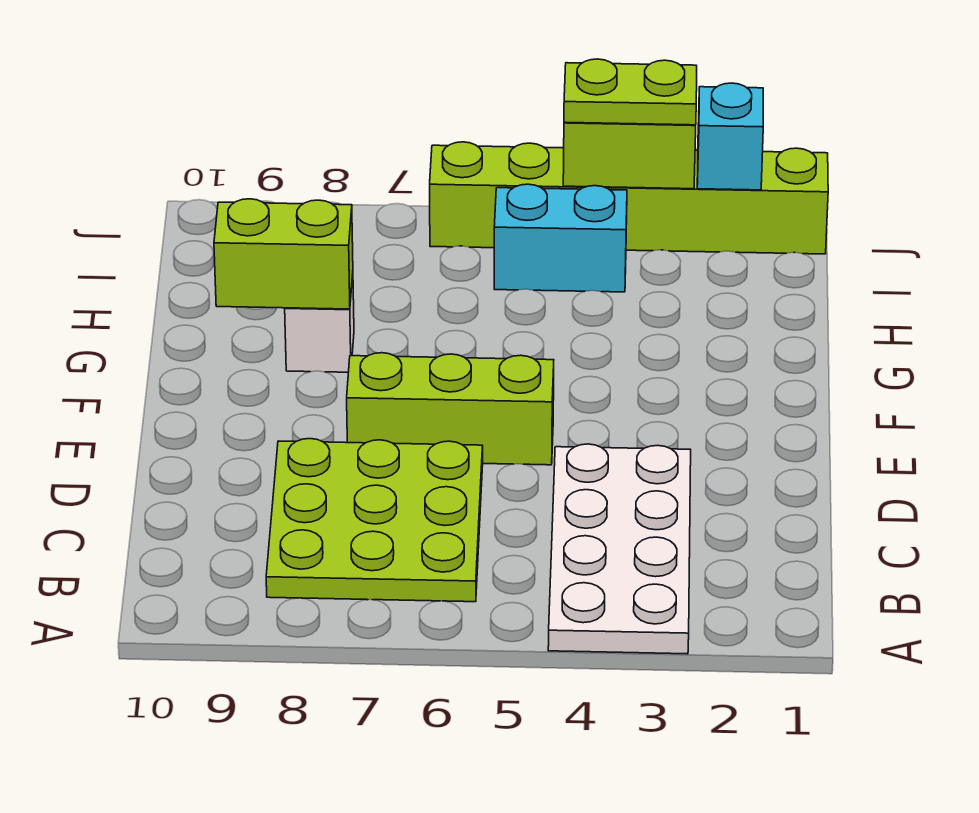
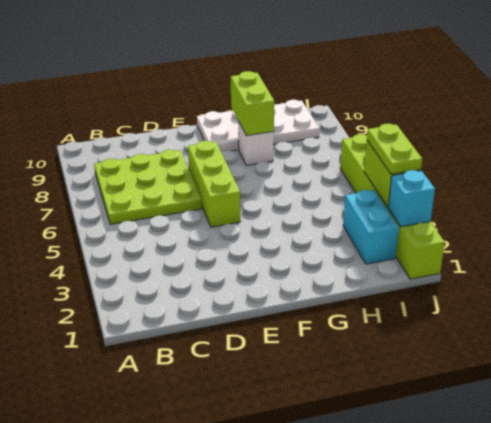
white 2x4 plate [548,444,691,654] -> white 2x4 plate moved to [197,100,319,152]
cyan 1x2 brick [494,184,627,292] -> cyan 1x2 brick moved to [343,190,399,264]

